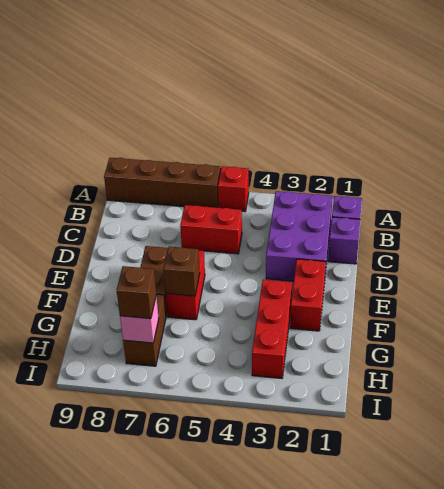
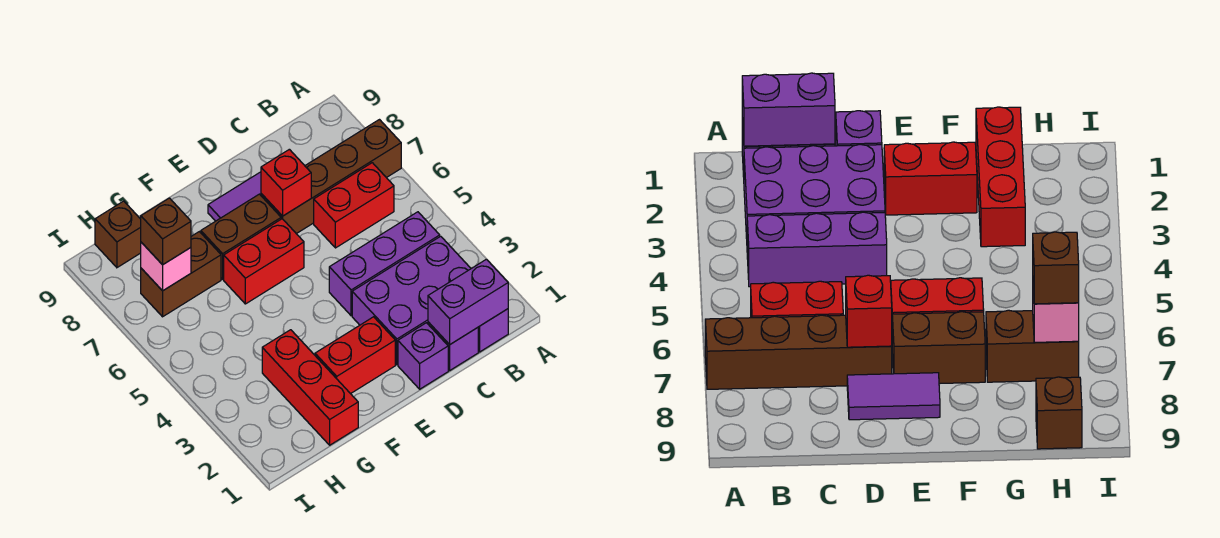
red 1x1 brick [218,166,249,212] -> red 1x1 brick moved to [261,149,311,216]
brown 1x4 brick [104,158,220,208] -> brown 1x4 brick turned to [261,120,401,234]
none -> purple 1x2 brick [428,259,508,345]
none -> purple 1x3 brick [329,212,440,316]
red 1x2 brick [180,205,242,254] -> red 1x2 brick turned to [314,163,394,248]
none -> purple 1x1 brick [398,323,448,389]
none -> purple 1x2 tile [208,172,261,221]
red 1x3 brick [252,280,292,378] -> red 1x3 brick turned to [262,330,358,445]
brown 1x1 brick [164,247,200,296] -> brown 1x1 brick moved to [95,201,141,268]

